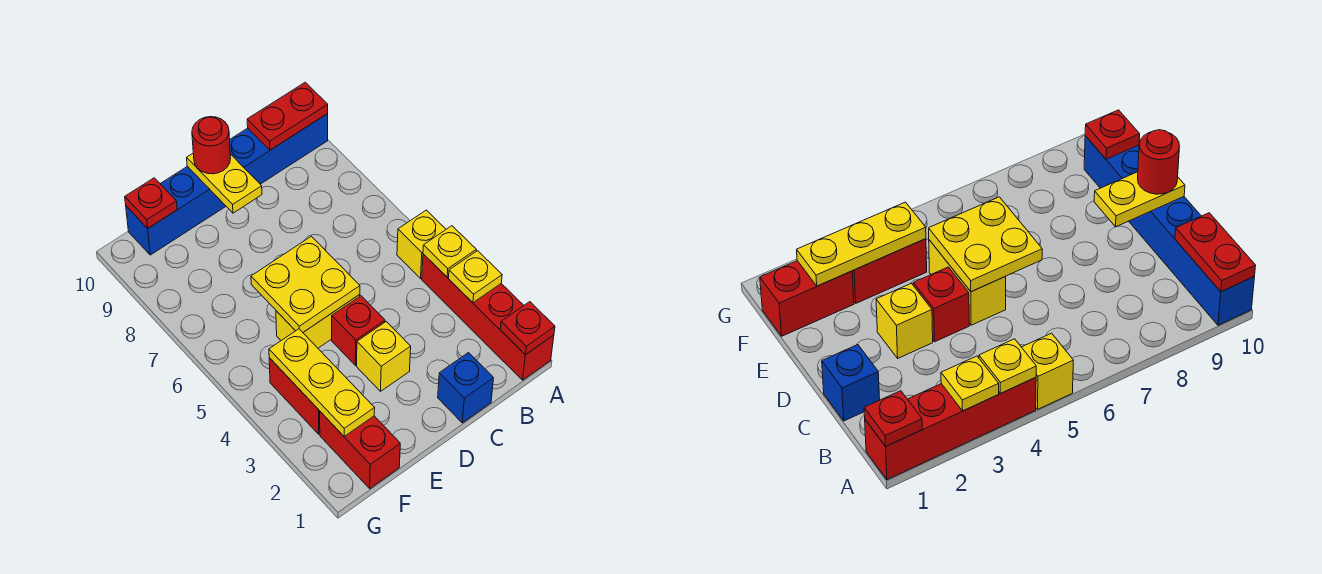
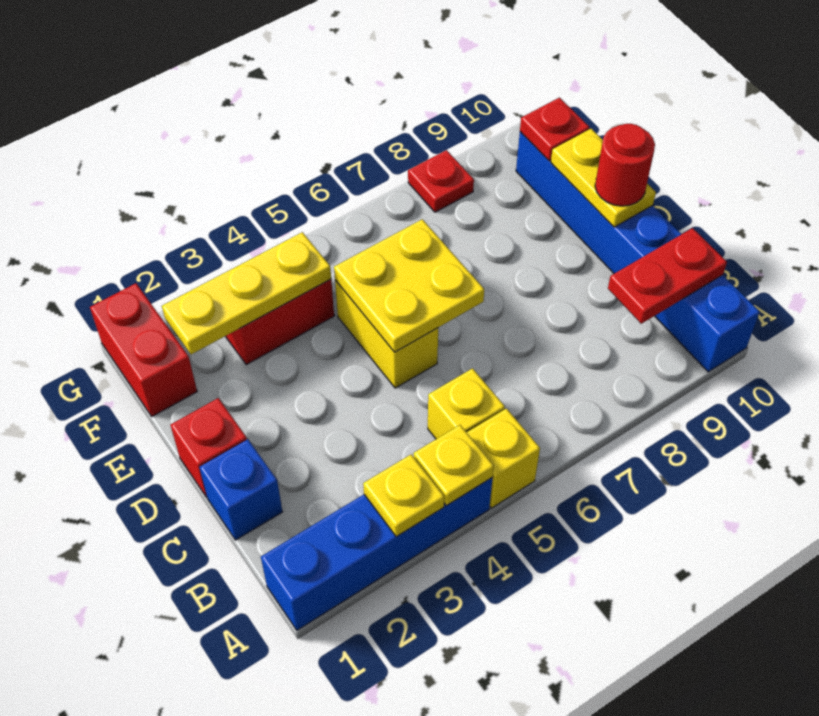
red 1x4 brick [422,254,554,380] -> blue 1x4 brick [261,477,493,630]
red 1x1 plate [500,302,555,355] -> red 1x1 plate moved to [408,150,474,212]
red 1x2 plate [247,82,328,150] -> red 1x2 plate turned to [608,228,727,324]
yellow 1x1 brick [357,322,411,391] -> yellow 1x1 brick moved to [428,368,505,439]
red 1x1 brick [332,296,385,365] -> red 1x1 brick moved to [171,398,247,497]
yellow 1x2 plate [187,154,262,213] -> yellow 1x2 plate turned to [551,129,656,227]
red 1x2 brick [320,412,400,489] -> red 1x2 brick turned to [90,283,197,416]

